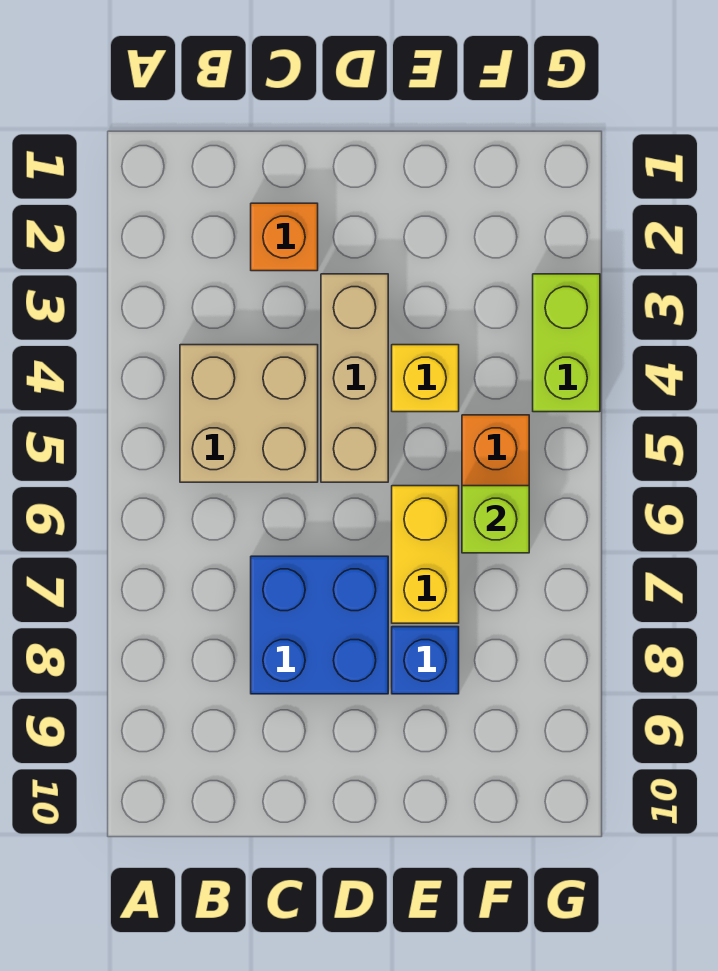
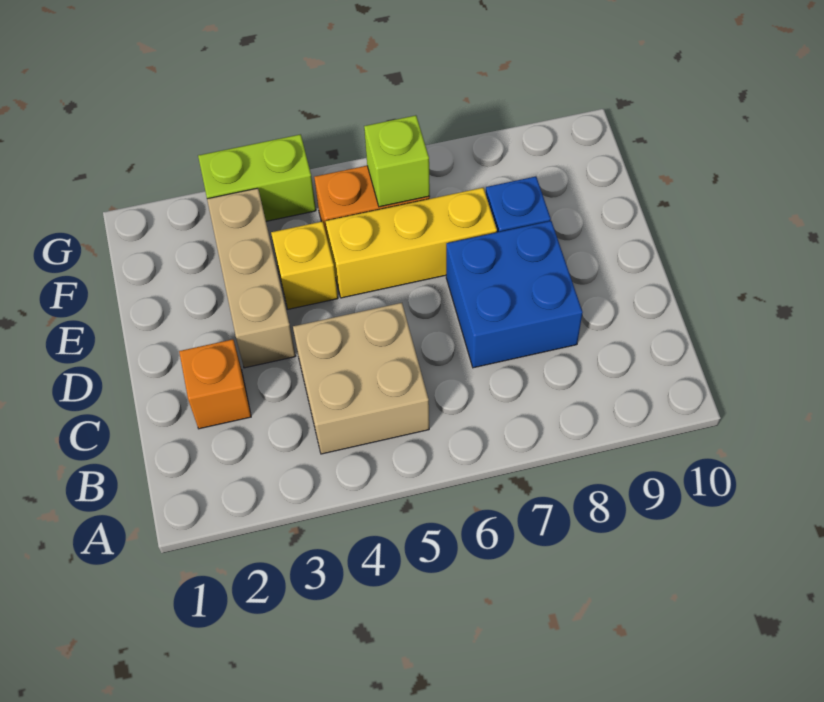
tan 1x3 brick [321,274,388,482] -> tan 1x3 brick turned to [207,188,295,368]
yellow 1x2 brick [392,486,459,623] -> yellow 1x3 brick [325,188,497,298]

